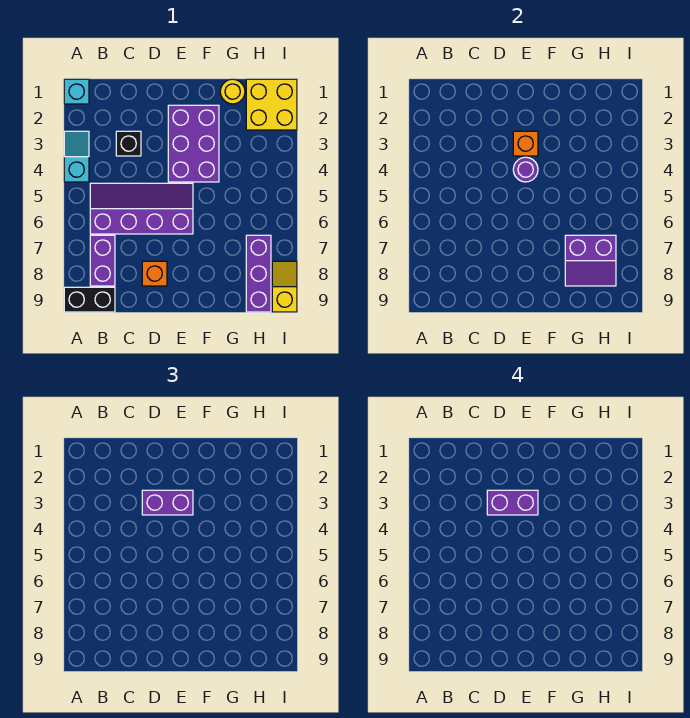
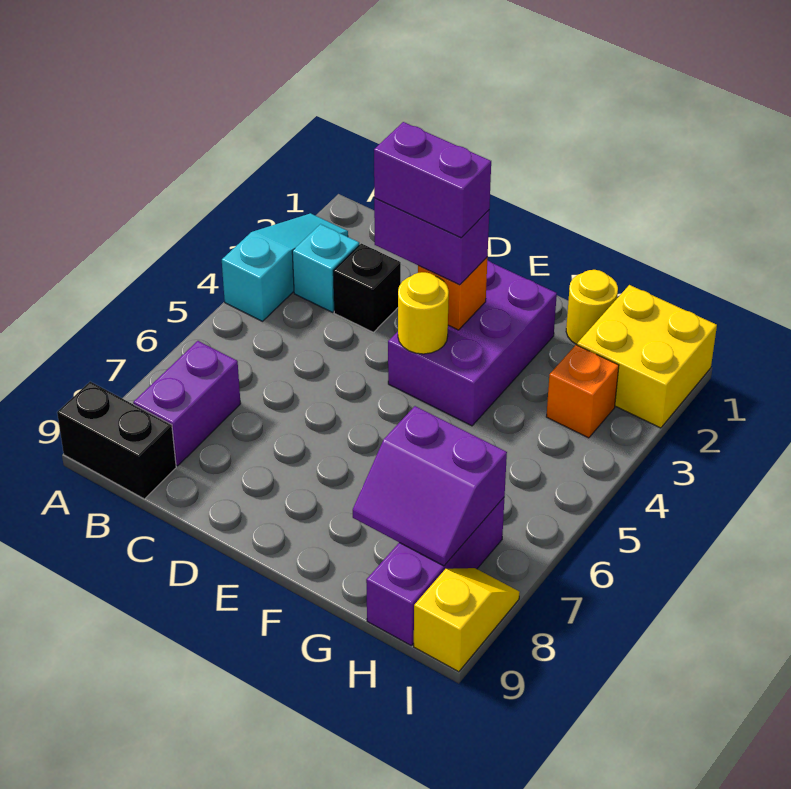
cyan 1x1 brick [64,79,89,104] -> cyan 1x1 brick moved to [292,224,359,312]
cyan 1x2 slope [64,131,89,182] -> cyan 1x3 slope [222,213,348,321]
purple 2x4 slope [90,183,193,234] -> none
orange 1x1 brick [142,261,167,286] -> orange 1x1 brick moved to [546,345,619,438]
purple 1x1 round brick [513,157,538,182] -> yellow 1x1 round brick [398,272,449,354]

